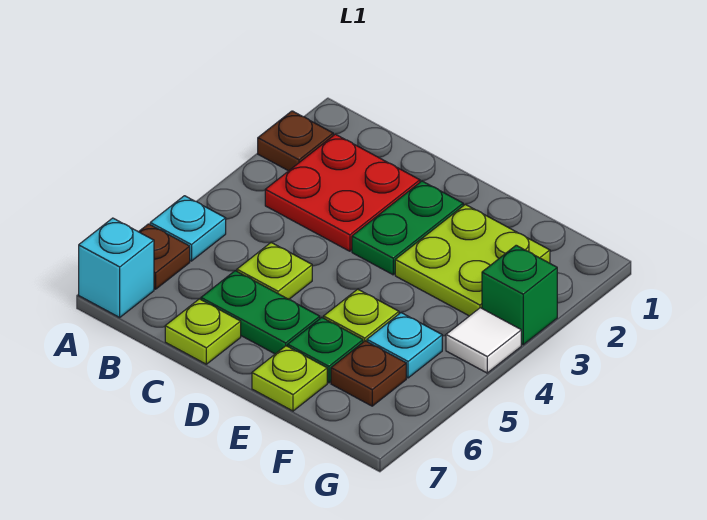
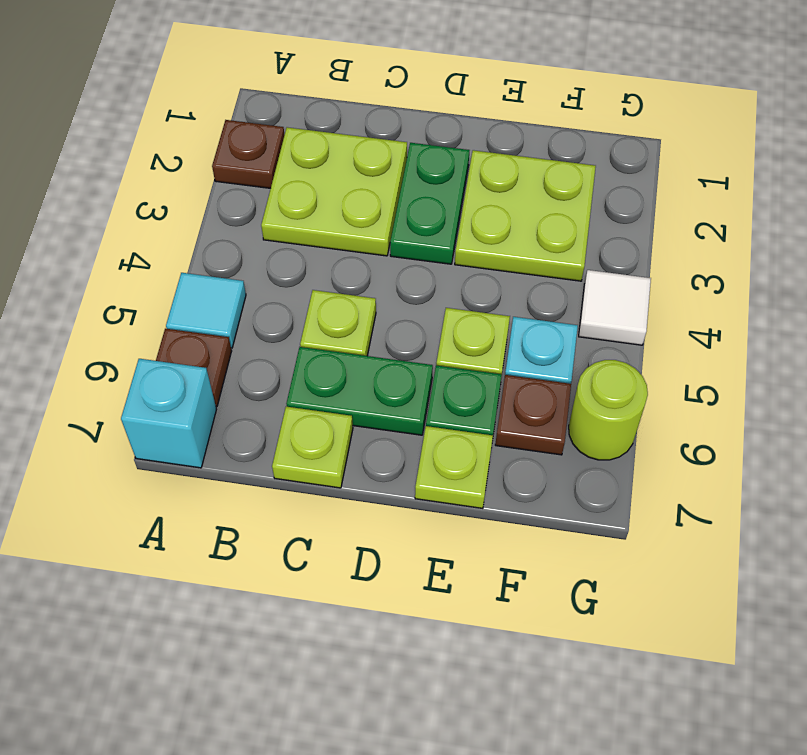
cyan 1x1 plate [150,196,226,261] -> cyan 1x1 tile [166,273,246,348]
red 2x2 plate [265,134,420,251] -> lime 2x2 plate [261,127,407,256]
green 1x1 brick [482,245,557,345] -> none
none -> lime 1x1 round brick [569,360,648,460]

